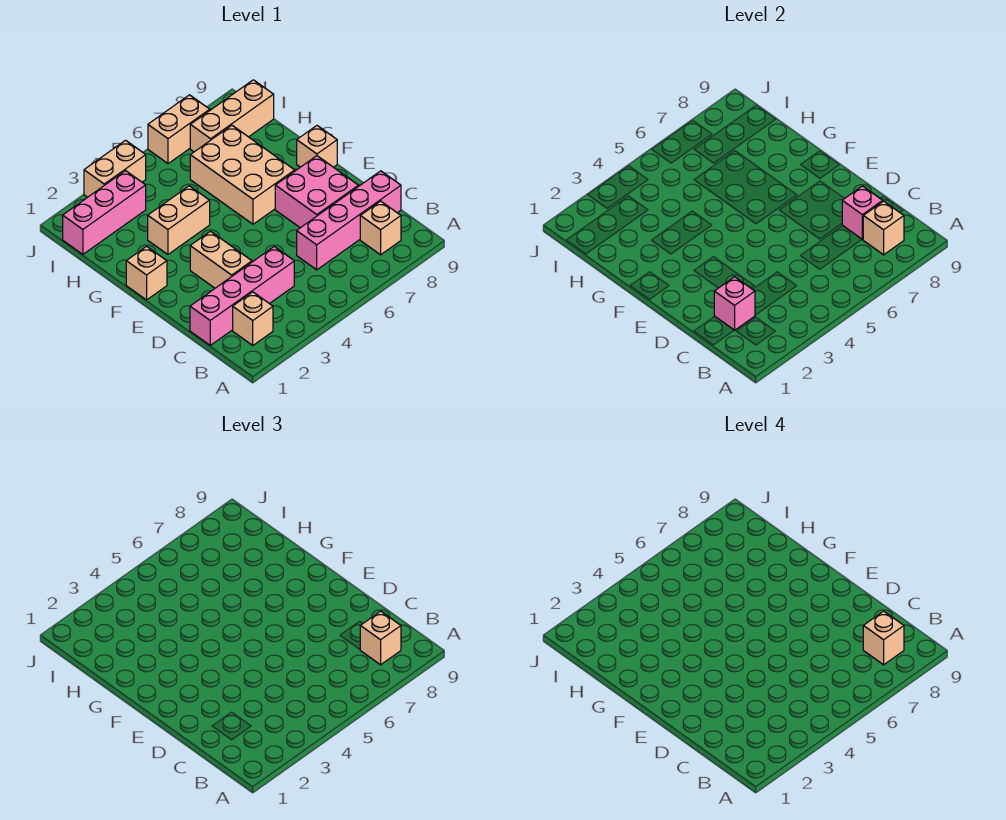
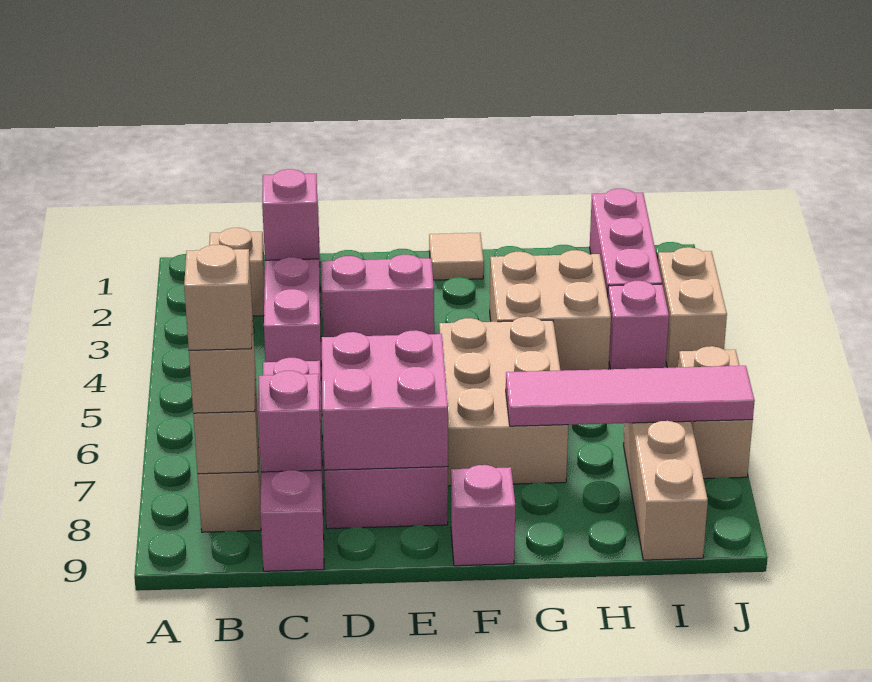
tan 1x2 brick [190,231,252,288] -> pink 1x2 brick [321,255,434,337]
none -> pink 2x2 brick [321,330,448,470]
tan 1x1 brick [126,246,167,300] -> tan 1x1 tile [429,233,484,280]
tan 2x3 brick [190,125,295,224] -> tan 2x3 brick turned to [439,317,568,486]
tan 1x1 brick [297,126,337,167] -> pink 1x1 brick [451,465,515,566]
tan 1x2 brick [148,186,210,254] -> tan 2x2 brick [490,250,611,371]
none -> pink 1x4 tile [506,366,755,426]
none -> pink 1x1 brick [608,281,669,369]

